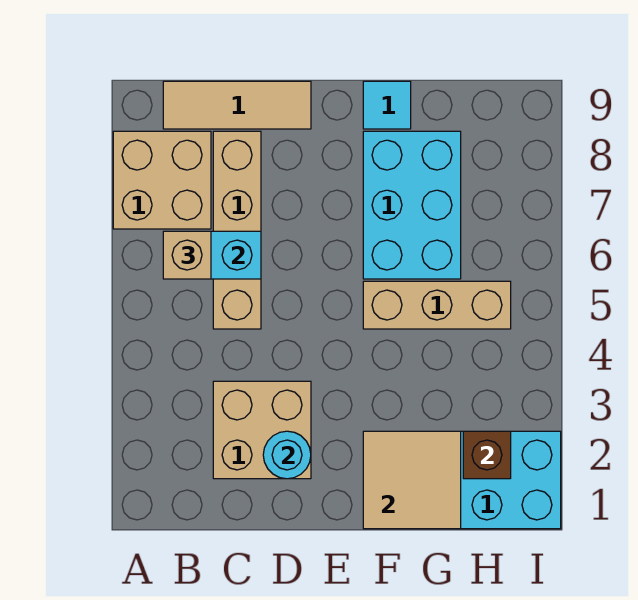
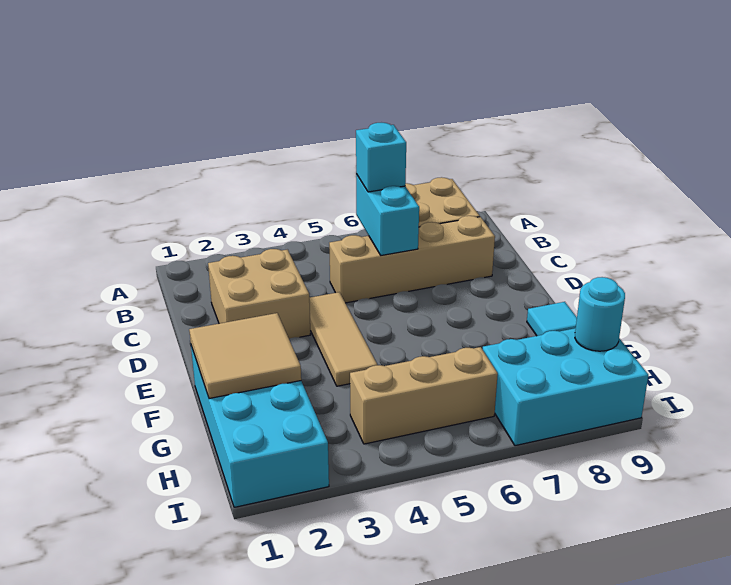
tan 1x1 brick [163,231,211,279] -> cyan 1x1 brick [356,123,406,192]
tan 1x3 tile [163,81,311,129] -> tan 1x3 tile moved to [309,292,377,386]
cyan 1x1 round brick [263,431,311,479] -> cyan 1x1 round brick moved to [575,277,625,351]
tan 1x3 brick [363,281,511,329] -> tan 1x3 brick turned to [350,347,498,444]
cyan 2x3 brick [363,131,461,279] -> cyan 2x3 brick moved to [483,328,648,446]
brown 1x1 brick [463,431,511,479] -> none

